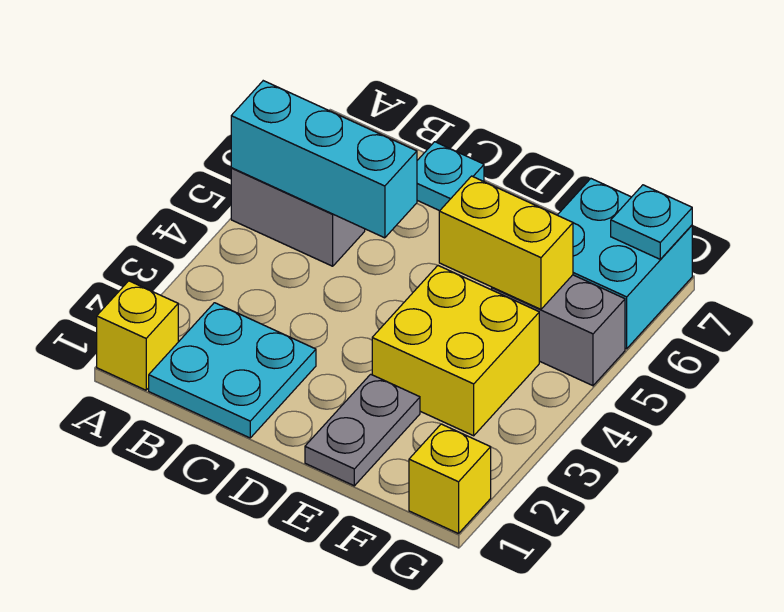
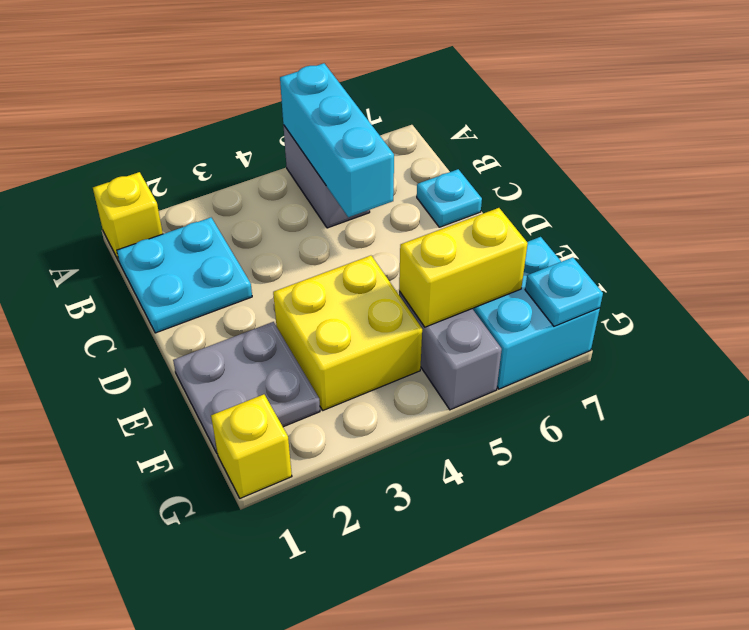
grey 1x2 plate [305,374,420,486] -> grey 2x2 plate [173,322,320,453]
yellow 1x2 brick [439,176,573,309] -> yellow 1x2 brick turned to [399,208,528,327]

